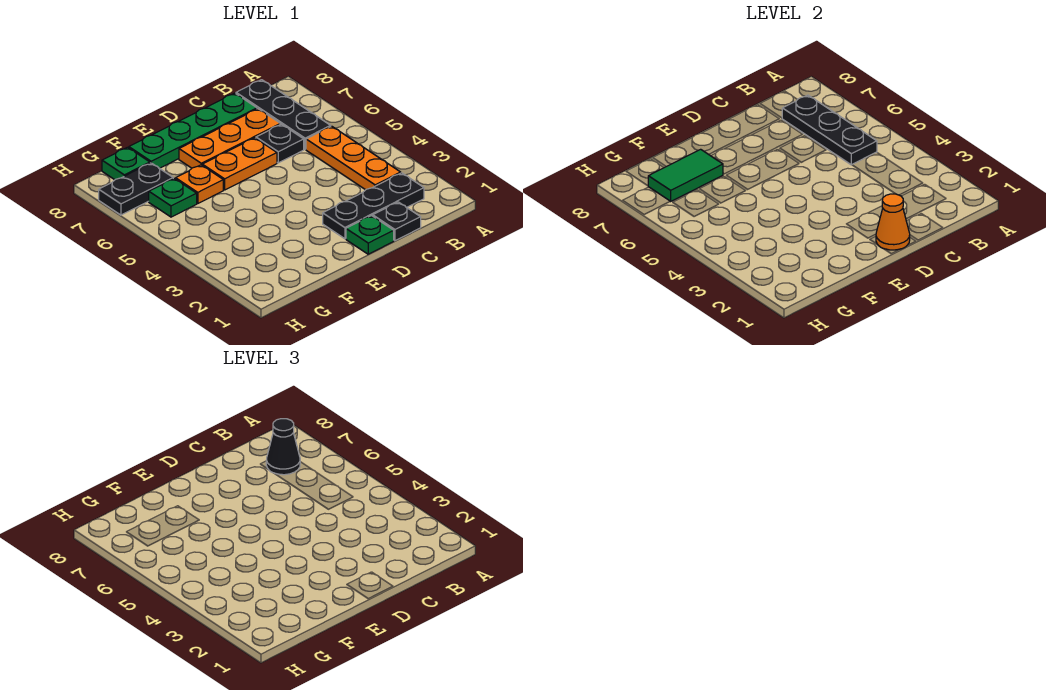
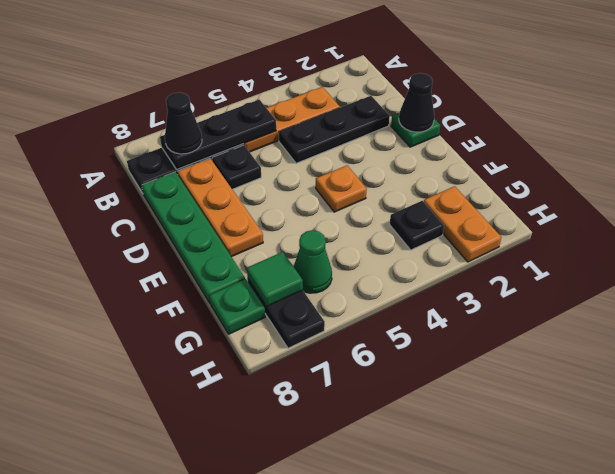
black 1x3 plate [323,173,424,239] -> black 1x3 plate turned to [279,96,390,163]
black 1x1 plate [373,202,421,241] -> black 1x1 plate moved to [390,201,444,250]
orange 1x1 cone [876,194,910,250] -> black 1x1 cone [399,73,434,132]
orange 1x2 plate [202,138,277,190] -> orange 1x2 plate moved to [424,186,501,262]
orange 1x1 plate [176,165,223,204] -> orange 1x1 plate moved to [316,165,367,212]
green 1x2 tile [648,149,723,201] -> green 1x1 tile [247,252,303,306]
green 1x1 plate [149,178,197,217] -> green 1x1 cone [294,230,332,293]

